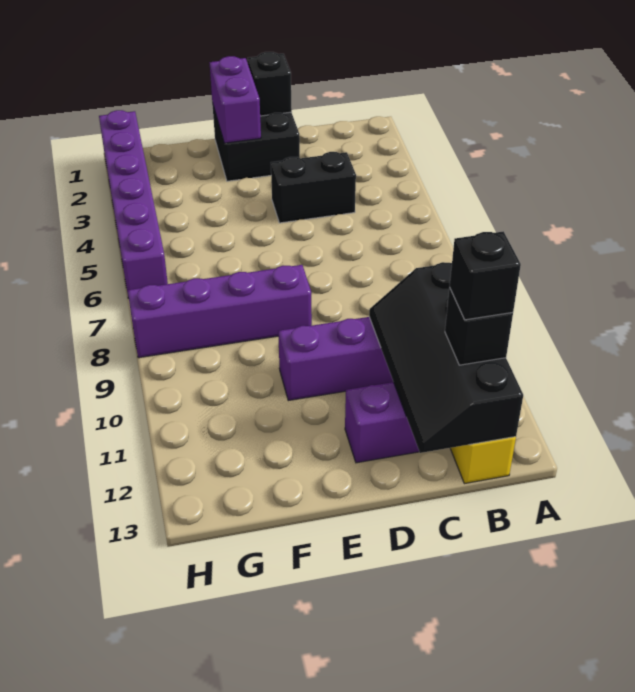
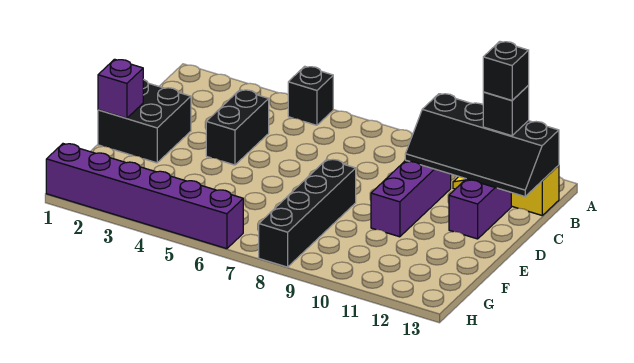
black 1x1 brick [248,52,292,116] -> black 1x1 brick moved to [288,66,333,125]
purple 1x2 brick [209,56,261,143] -> purple 1x1 brick [98,59,143,118]
purple 1x4 brick [128,265,312,358] -> black 1x4 brick [259,159,356,267]

